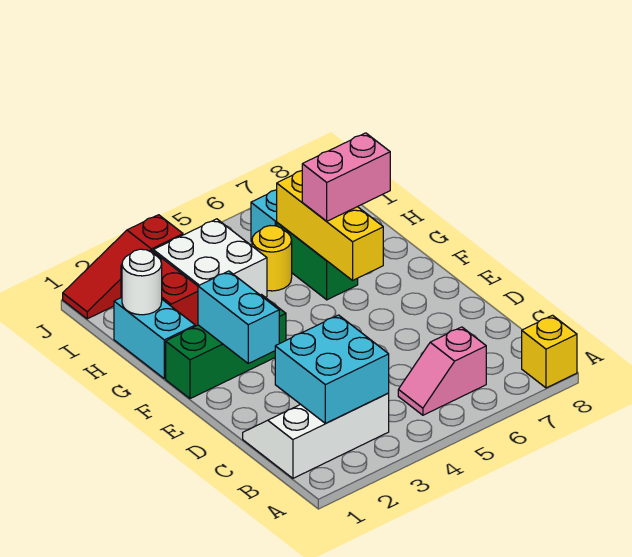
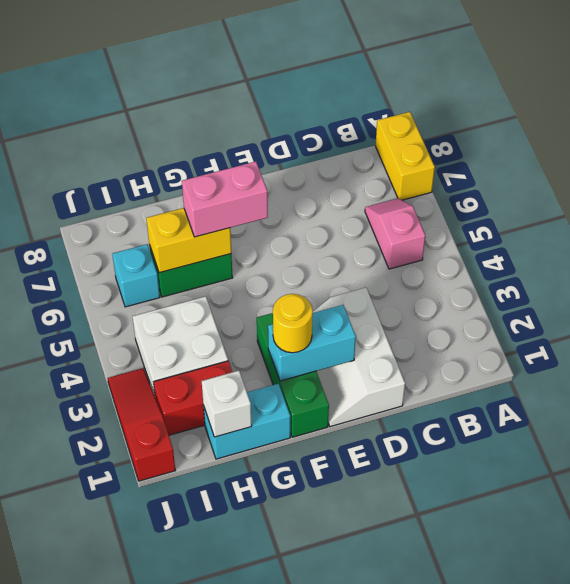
yellow 1x1 brick [522,315,577,388] -> yellow 1x2 brick [375,112,435,200]
white 2x3 slope [243,393,389,478] -> white 2x3 slope moved to [313,288,405,427]
cyan 2x2 brick [275,315,389,423] -> none
pink 1x2 slope [398,327,486,415] -> pink 1x2 slope turned to [365,198,425,269]
yellow 1x3 brick [277,171,383,280] -> yellow 1x2 brick [146,208,231,273]
pink 1x2 brick [302,133,390,221] -> pink 1x2 brick turned to [182,162,268,237]
white 1x1 round brick [122,249,162,315] -> white 1x1 brick [202,371,252,437]
yellow 1x1 round brick [252,226,292,291] -> yellow 1x1 round brick moved to [273,294,313,353]
red 1x3 slope [63,215,183,319] -> red 1x3 slope turned to [108,368,175,481]

